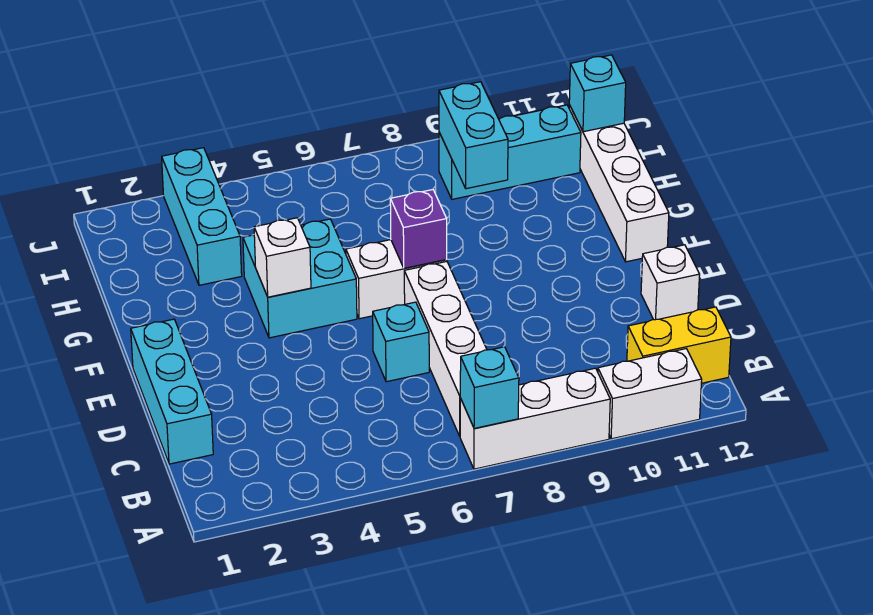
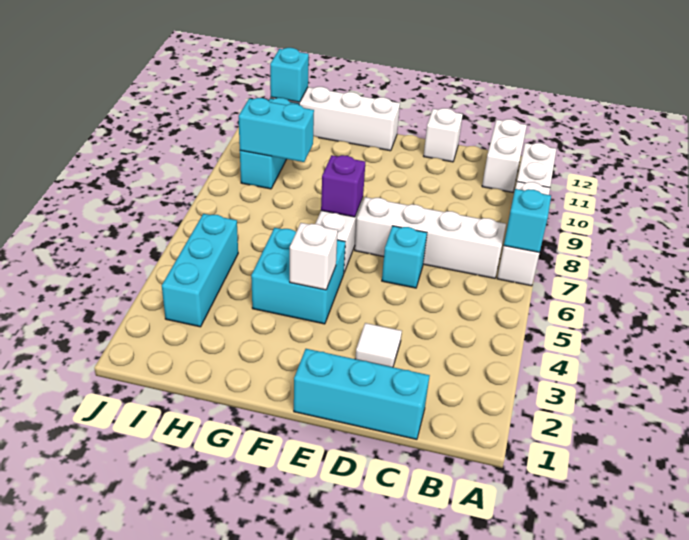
yellow 1x2 brick [627,307,731,383] -> white 1x2 brick [482,119,527,192]
none -> white 1x1 tile [355,323,402,367]
cyan 1x3 brick [162,148,242,285] -> cyan 1x3 brick turned to [162,214,238,327]

